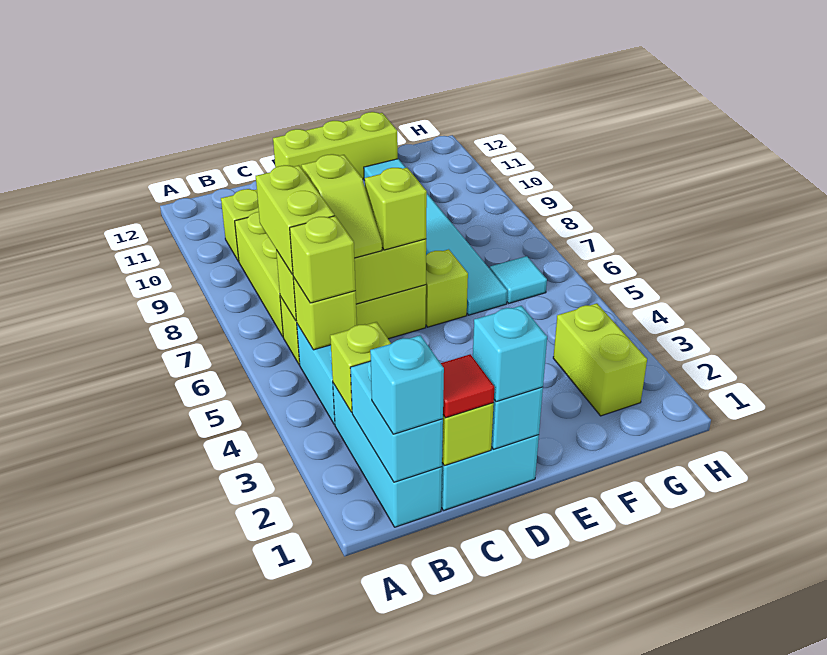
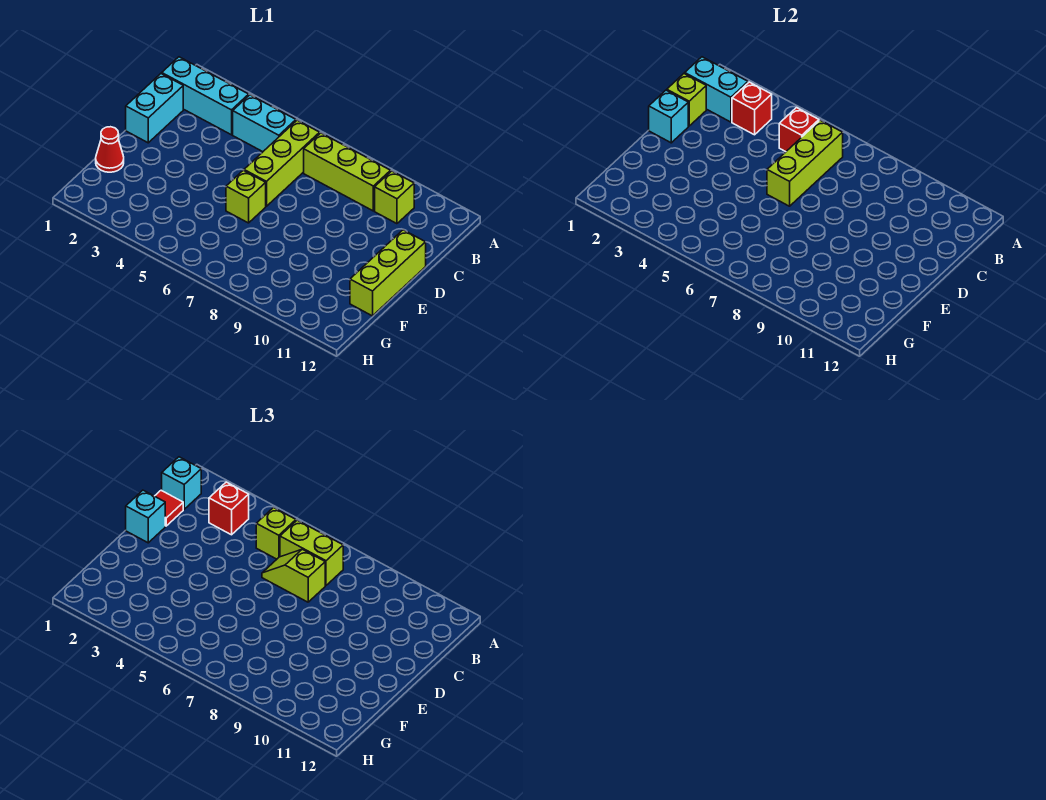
lime 1x1 brick [330,322,391,412] -> red 1x1 brick [732,82,772,135]
none -> red 1x1 brick [209,482,249,535]
lime 1x1 brick [293,277,357,350] -> red 1x1 brick [779,107,819,152]
lime 1x1 brick [365,168,427,250] -> none
none -> red 1x1 cone [96,127,124,172]
cyan 1x6 tile [364,159,507,315] -> none
lime 1x2 brick [553,303,647,416] -> none
cyan 1x1 tile [489,256,547,303] -> none

